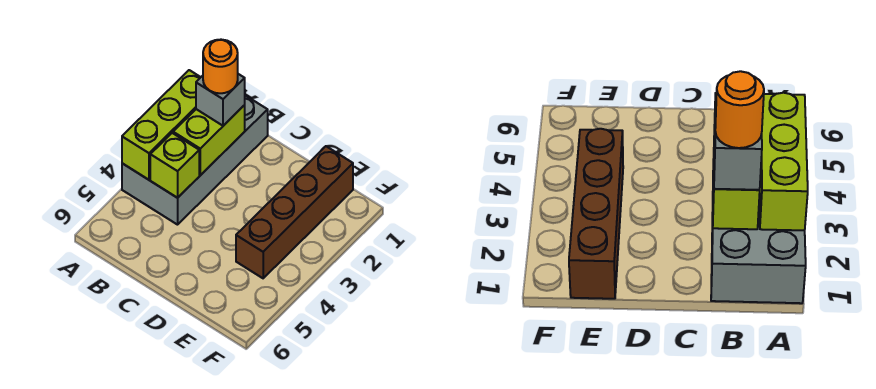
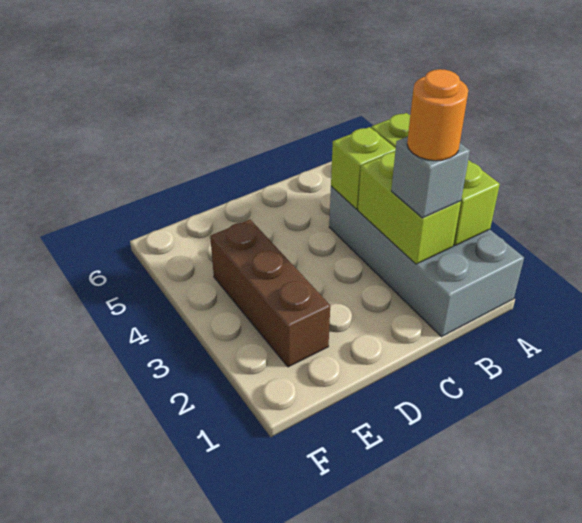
brown 1x4 brick [236,146,353,278] -> brown 1x3 brick [210,220,330,367]

